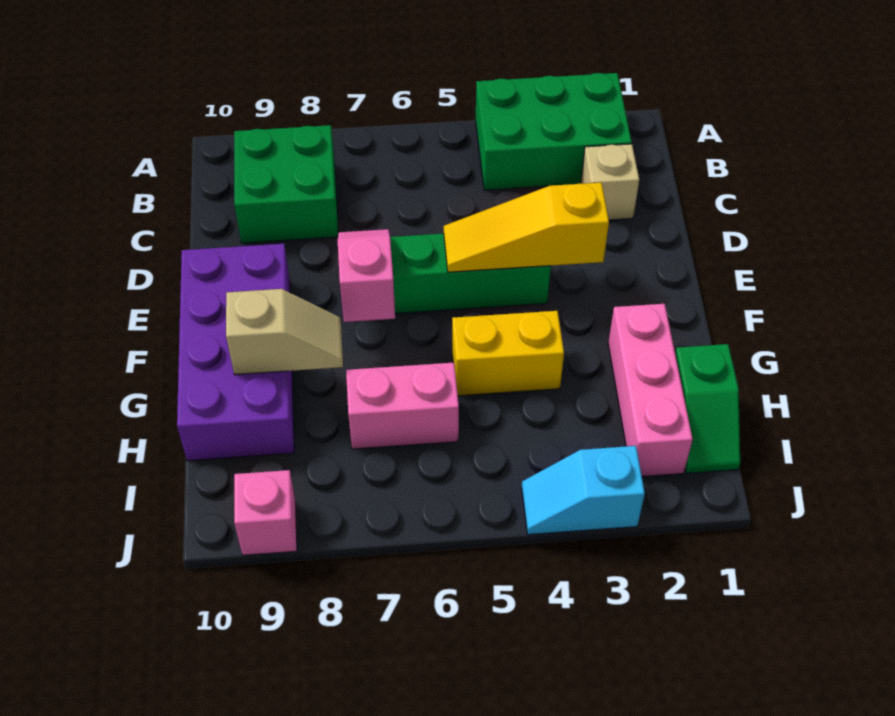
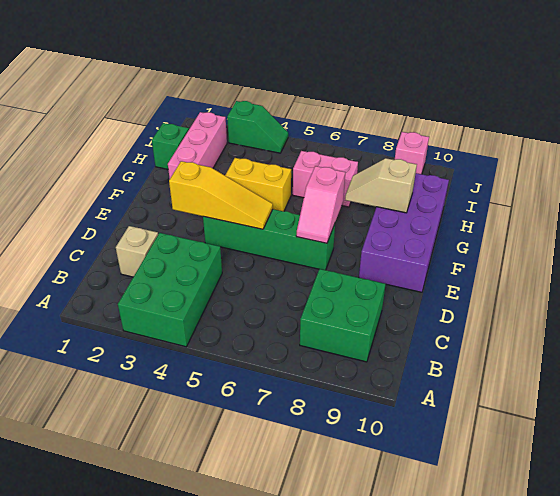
green 2x3 brick [476,73,632,190] -> green 2x3 brick turned to [118,233,222,347]
cyan 1x2 slope [522,446,645,535] -> green 1x2 slope [227,101,288,153]

